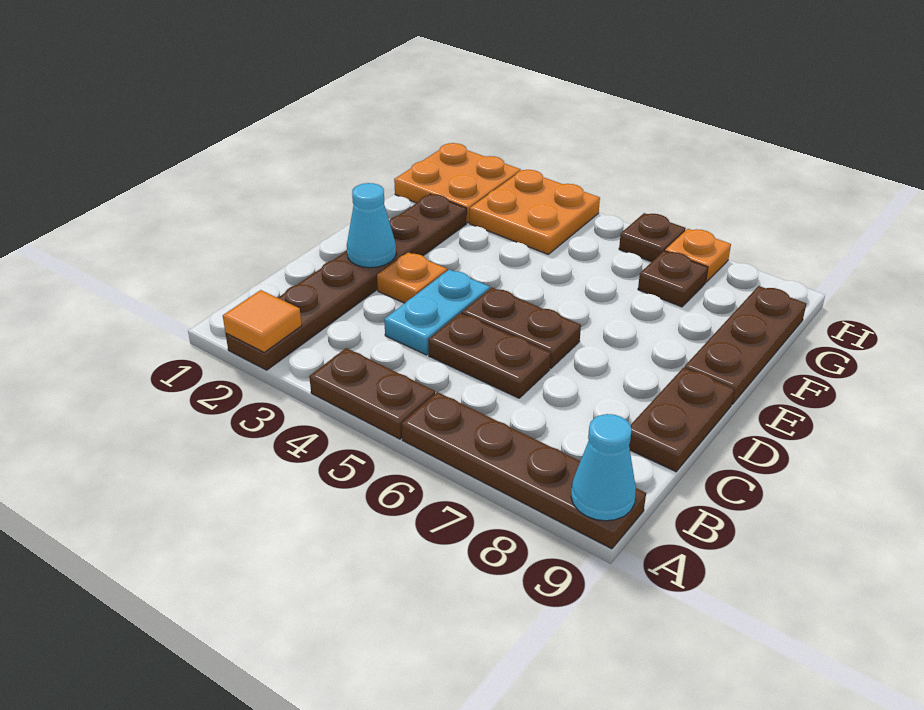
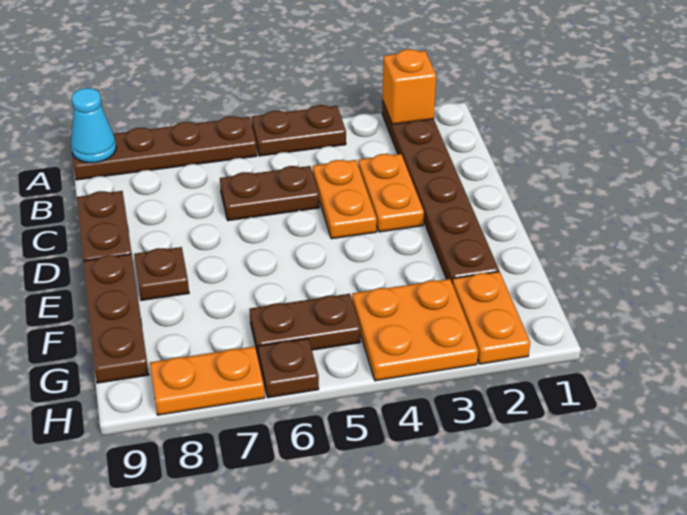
orange 1x1 tile [223,290,302,352] -> orange 1x1 brick [382,49,436,124]
cyan 1x2 plate [384,270,490,355] -> orange 1x2 plate [313,160,377,239]
cyan 1x1 cone [347,183,396,268] -> none
orange 1x1 plate [377,252,447,303] -> orange 1x2 plate [358,154,424,232]
brown 1x2 plate [462,288,581,368] -> brown 1x2 plate moved to [250,294,361,358]
orange 2x2 plate [394,143,521,223] -> orange 1x2 plate [452,272,530,364]
brown 1x1 plate [638,251,708,307] -> brown 1x1 plate moved to [134,247,189,300]
orange 1x1 plate [665,229,731,282] -> orange 1x2 plate [150,346,265,415]

